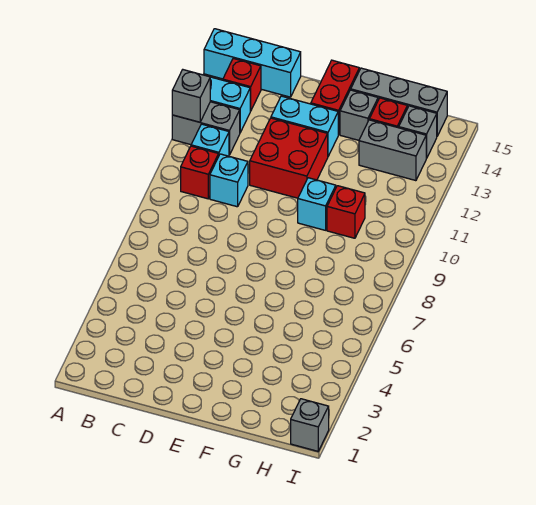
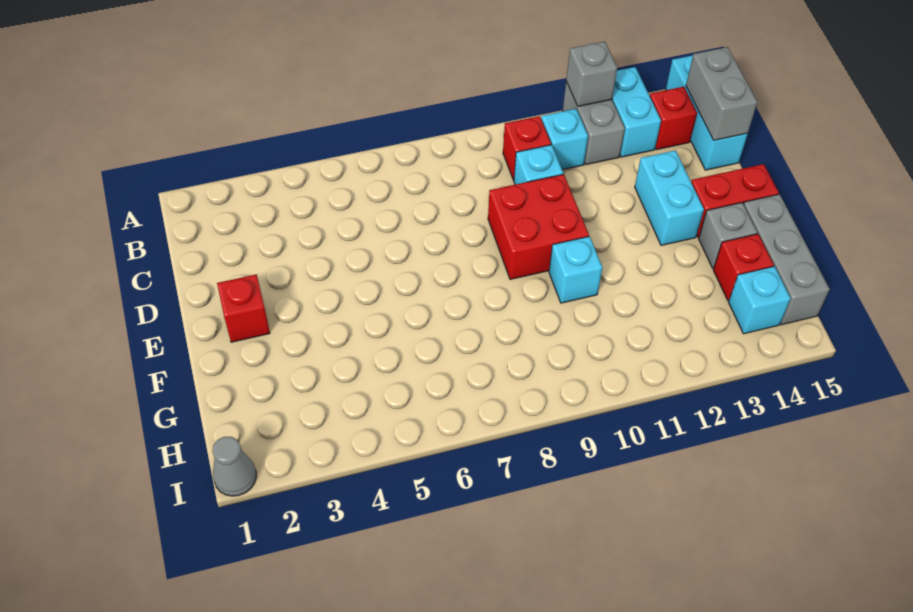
red 2x2 brick [250,118,328,198] -> red 2x2 brick moved to [488,174,589,279]
red 1x1 brick [327,186,365,238] -> red 1x1 brick moved to [217,274,270,342]
grey 1x2 brick [359,120,426,181] -> grey 1x2 brick moved to [686,47,757,141]
grey 1x1 brick [399,106,437,158] -> cyan 1x1 brick [728,266,791,334]
grey 1x1 brick [291,399,329,451] -> grey 1x1 cone [213,437,256,496]

